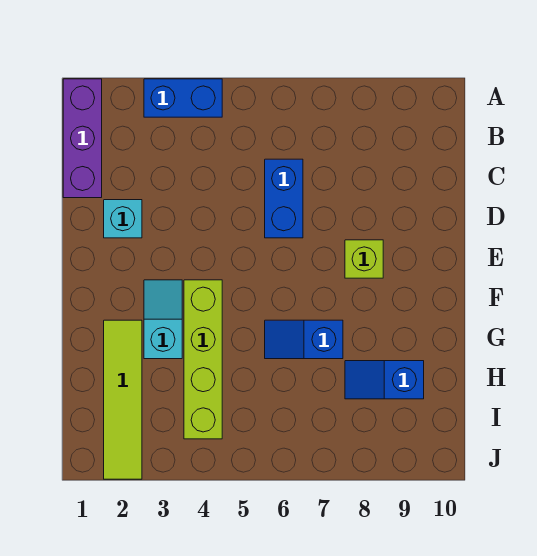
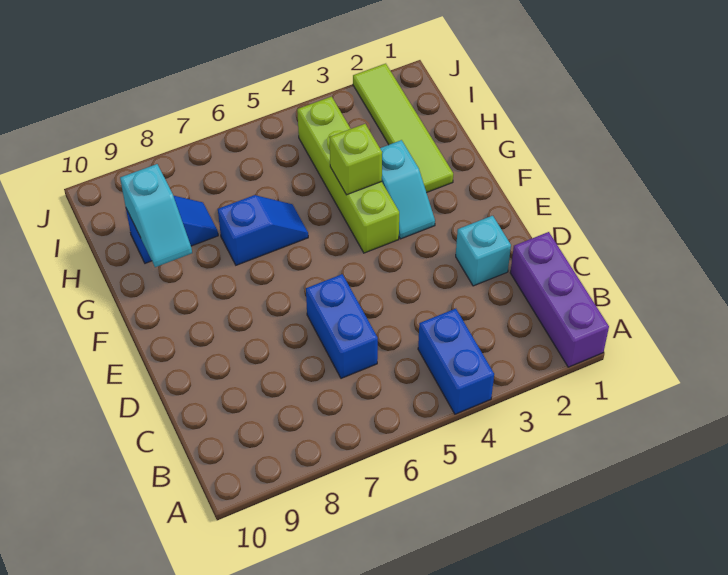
blue 1x2 brick [144,79,222,117] -> blue 1x2 brick turned to [418,309,494,414]
lime 1x1 brick [345,240,383,278] -> lime 1x1 brick moved to [329,124,382,195]
none -> cyan 1x2 slope [120,164,192,267]

